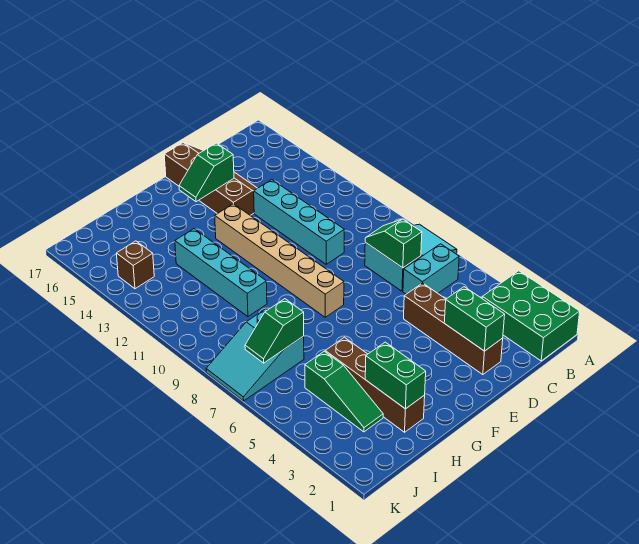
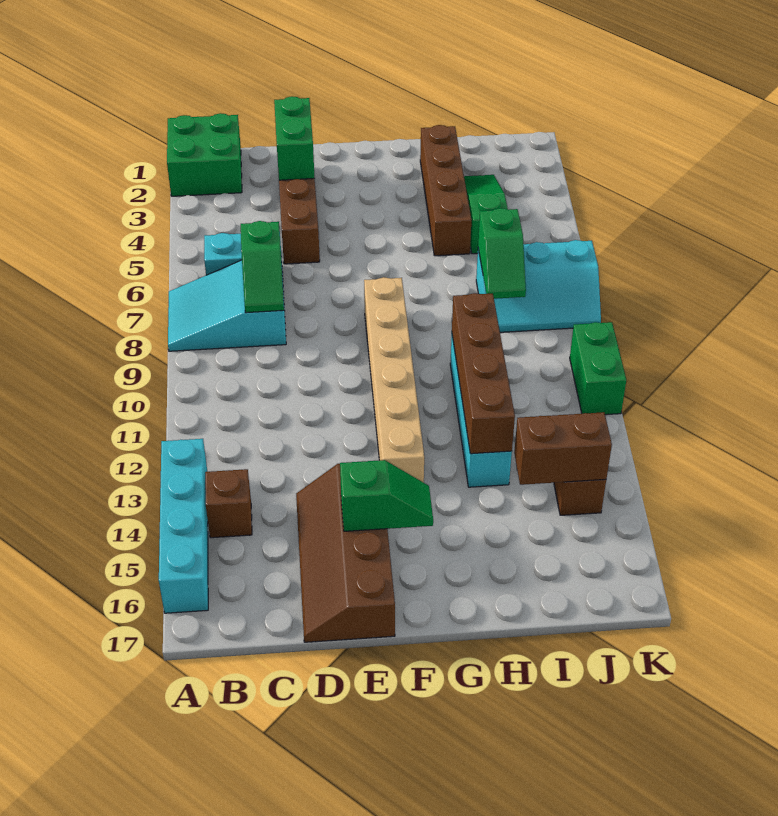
green 2x3 brick [482,271,580,361] -> green 2x2 brick [167,113,242,196]
none -> brown 1x1 brick [205,469,252,538]
cyan 1x4 brick [254,180,344,264] -> cyan 1x4 brick moved to [159,439,208,613]
green 1x2 brick [365,342,426,409] -> green 1x2 brick moved to [570,322,626,415]
none -> brown 1x4 brick [452,293,515,454]
cyan 2x3 slope [206,309,304,401] -> cyan 2x3 slope turned to [476,240,601,332]
green 1x2 slope [245,299,304,363] -> green 1x2 slope turned to [478,208,526,299]
none -> brown 1x2 brick [514,412,612,485]

